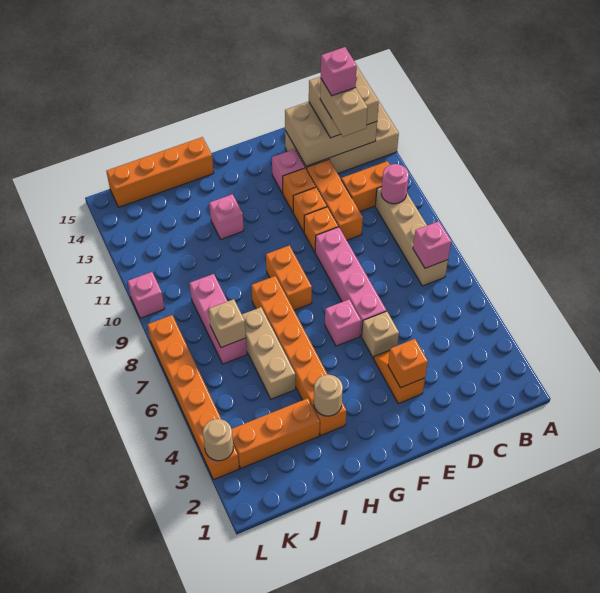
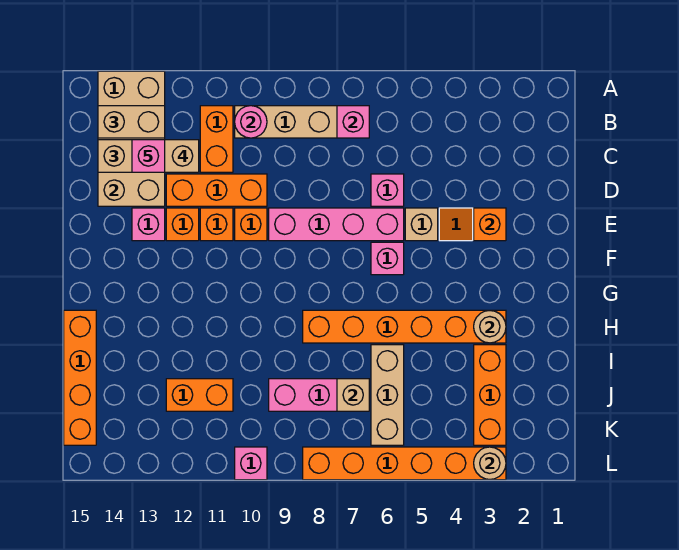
orange 1x2 brick [266,245,312,310] -> orange 1x2 brick moved to [166,379,233,411]
pink 1x1 brick [209,194,244,239] -> pink 1x1 brick moved to [371,174,404,206]
tan 1x3 brick [242,307,295,399] -> tan 1x3 brick turned to [371,345,404,445]

